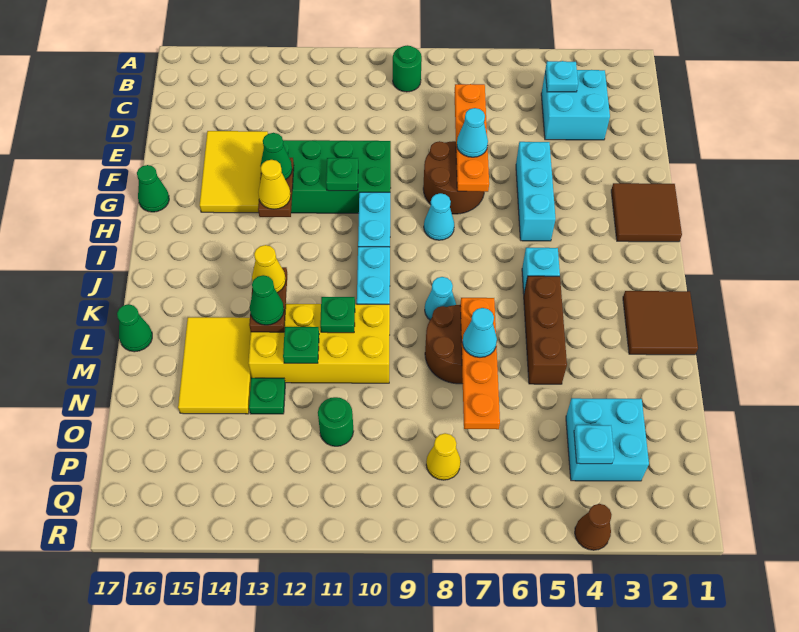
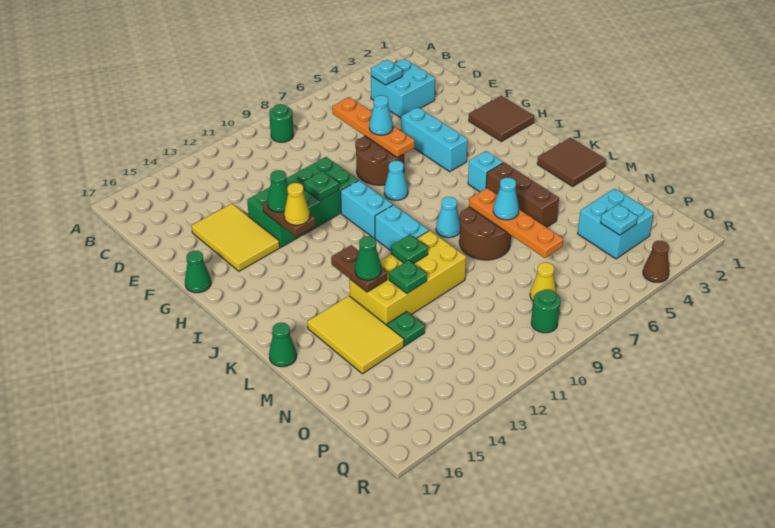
yellow 1x1 cone [252,245,286,293] -> none
green 1x1 round brick [318,397,353,446] -> green 1x1 round brick moved to [531,290,560,333]

